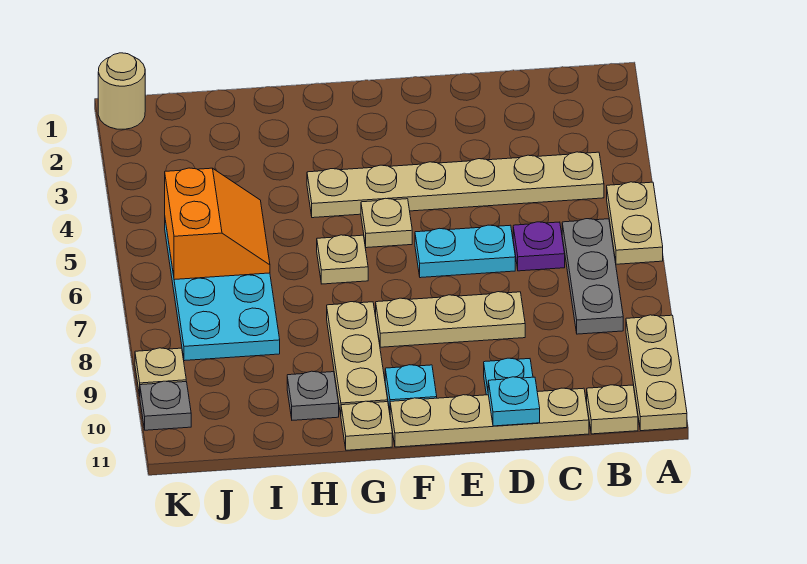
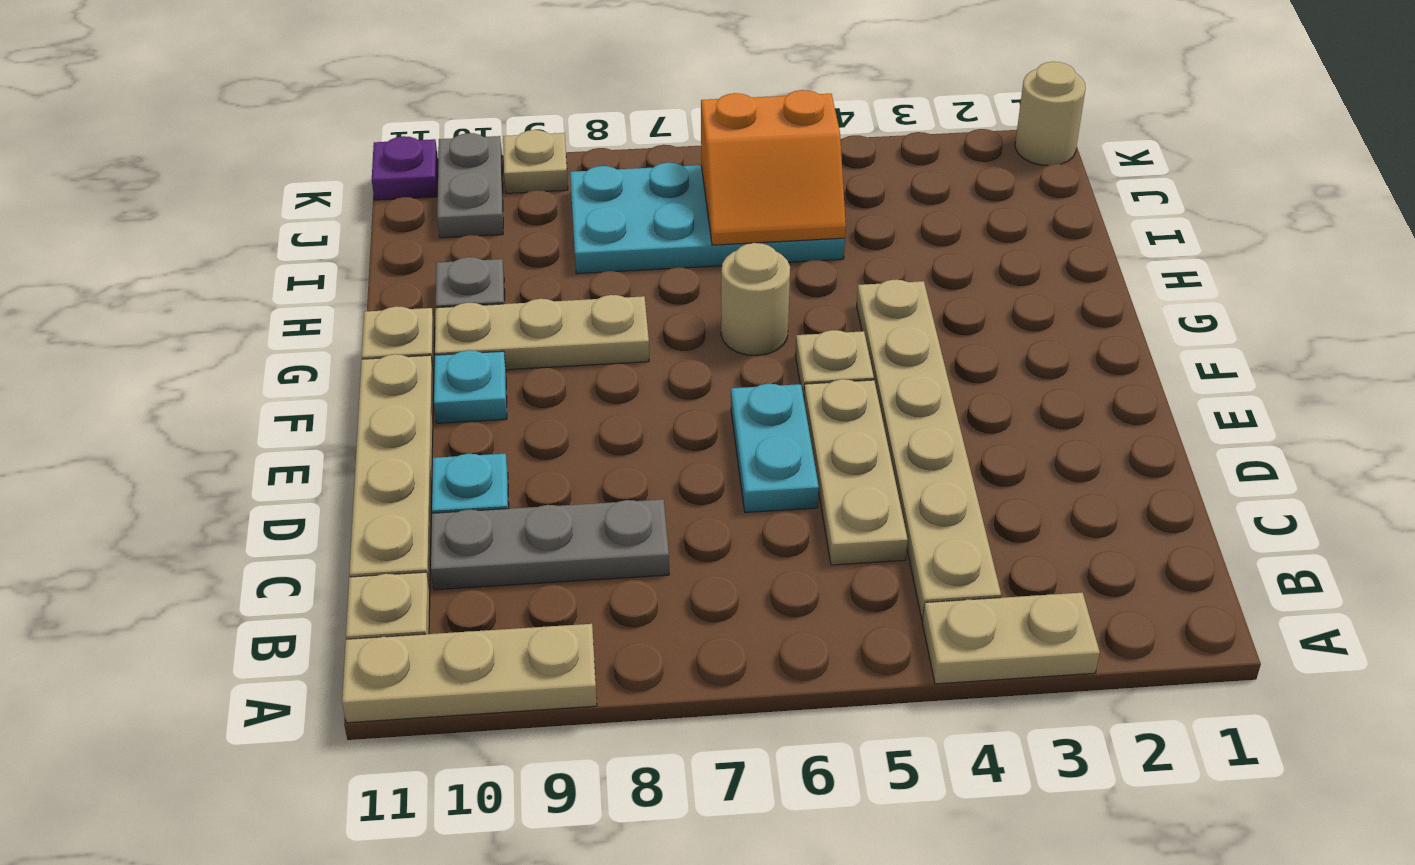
tan 1x2 plate [607,182,663,264] -> tan 1x2 plate moved to [922,593,1100,684]
grey 1x3 plate [562,219,623,334] -> grey 1x3 plate moved to [431,499,669,590]
purple 1x1 plate [513,222,565,271] -> purple 1x1 plate moved to [372,136,438,200]
tan 1x3 plate [376,292,525,347] -> tan 1x3 plate moved to [804,379,908,565]
cyan 1x1 plate [488,377,540,426] -> none
tan 1x1 plate [317,235,368,284] -> tan 1x1 round brick [721,243,790,356]
grey 1x1 plate [140,381,191,430] -> grey 1x2 plate [437,133,503,238]

